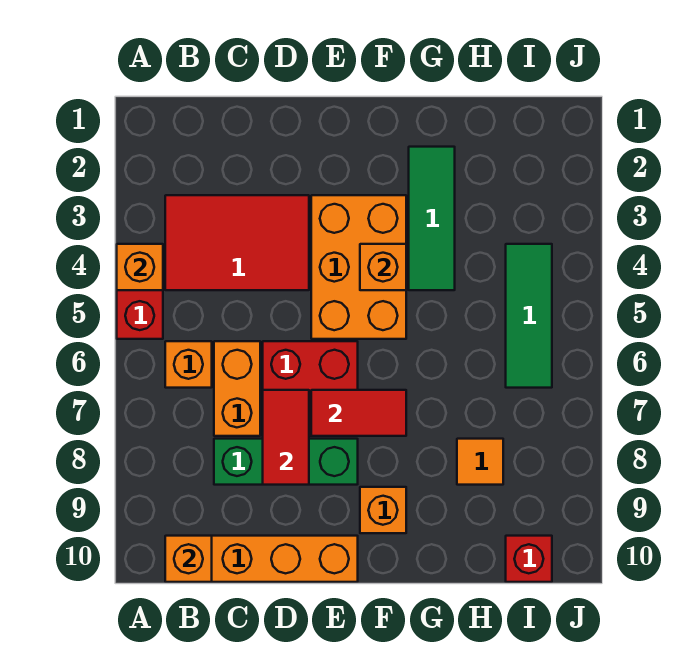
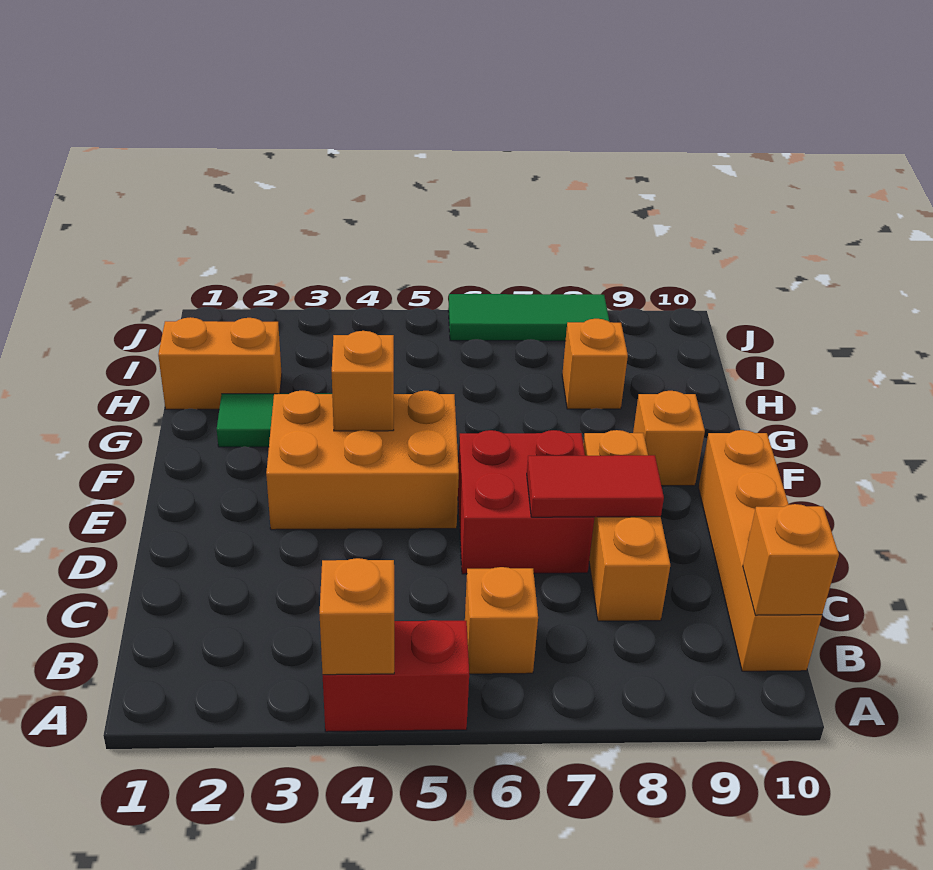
red 2x3 tile [165,195,309,290] -> none
orange 1x2 brick [214,341,260,436] -> orange 1x2 brick moved to [158,317,282,409]
green 1x3 brick [214,439,358,485] -> orange 1x3 brick [583,430,670,621]
red 1x2 tile [311,390,406,436] -> none
orange 1x1 tile [457,439,503,485] -> orange 1x1 brick [562,319,628,409]
green 1x3 tile [506,244,552,388] -> green 1x3 tile moved to [448,294,609,341]
red 1x1 brick [506,536,552,582] -> none

